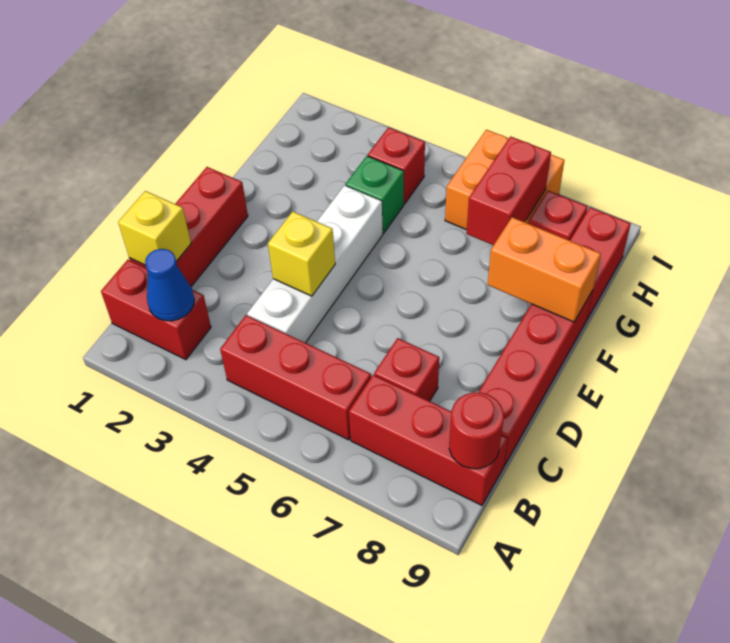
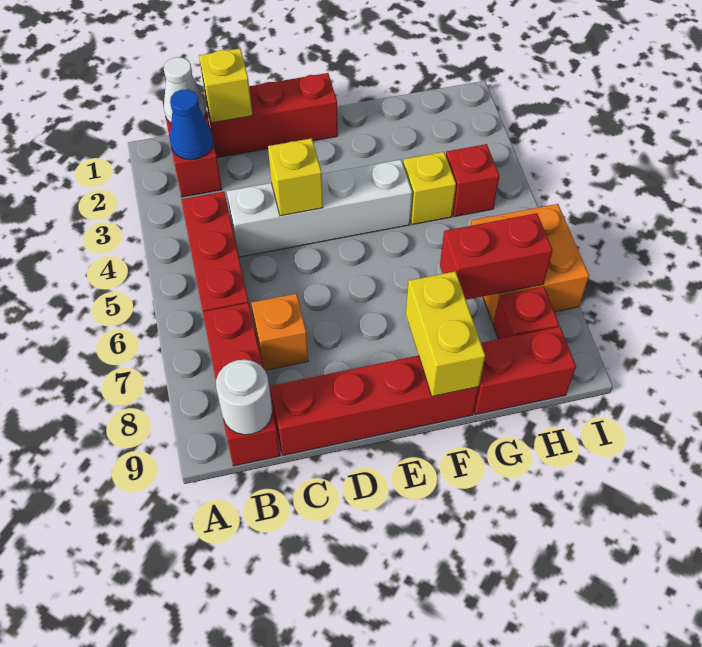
none -> white 1x1 cone [164,57,206,123]
red 1x1 round brick [449,392,504,469] -> white 1x1 round brick [216,360,272,435]
red 1x1 brick [374,338,439,401] -> orange 1x1 brick [251,294,308,370]
orange 1x2 brick [488,217,601,322] -> yellow 1x2 brick [406,271,485,396]
green 1x1 brick [345,156,404,233] -> yellow 1x1 brick [403,152,456,224]

